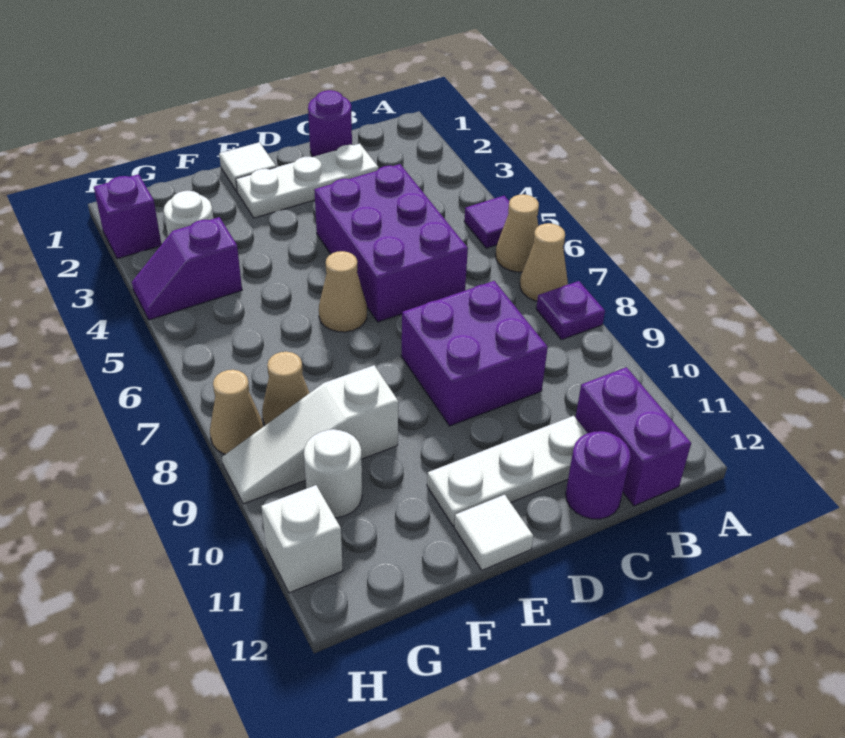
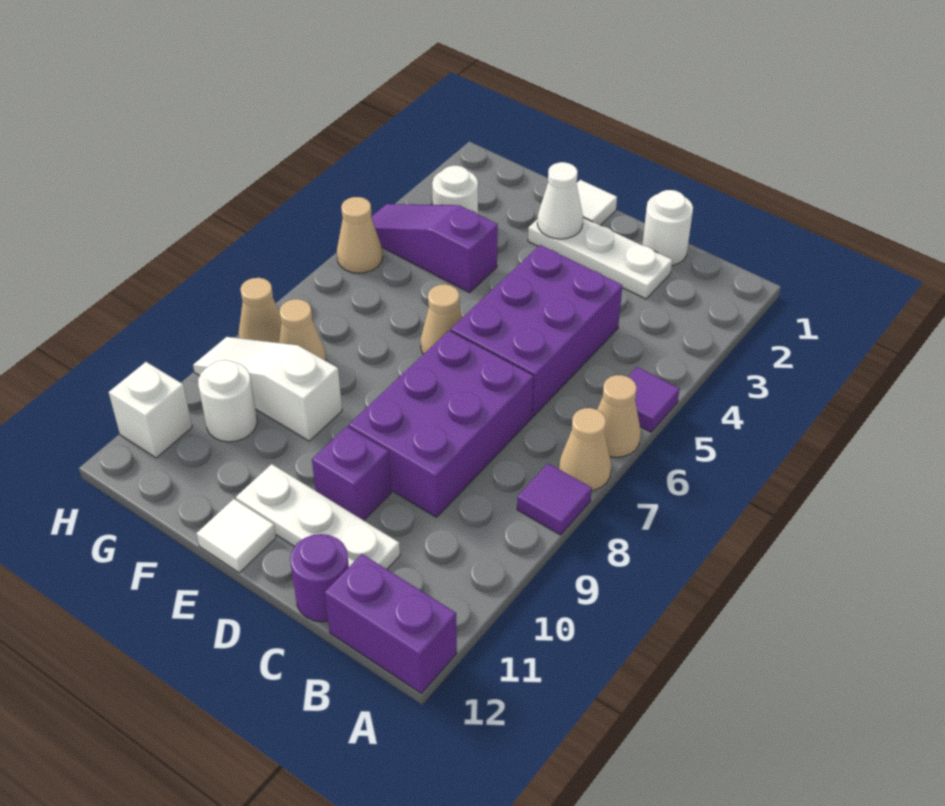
purple 1x1 plate [536,281,605,340] -> purple 1x1 tile [517,464,592,535]
purple 1x2 brick [576,367,691,506] -> purple 1x2 brick turned to [324,554,457,693]
purple 1x1 round brick [308,90,352,157] -> white 1x1 round brick [642,190,693,265]
purple 2x2 brick [401,281,548,426] -> purple 2x3 brick [349,331,534,517]
none -> white 1x1 cone [537,162,583,239]
purple 1x2 slope [132,217,242,320] -> purple 1x3 slope [371,204,498,292]
purple 1x1 brick [94,174,161,259] -> purple 1x1 brick moved to [312,427,391,520]
none -> tan 1x1 cone [337,197,383,273]

